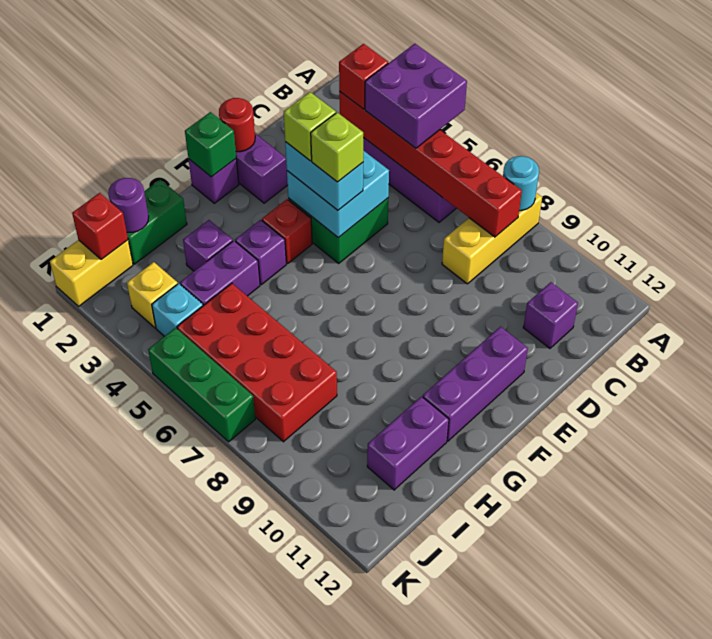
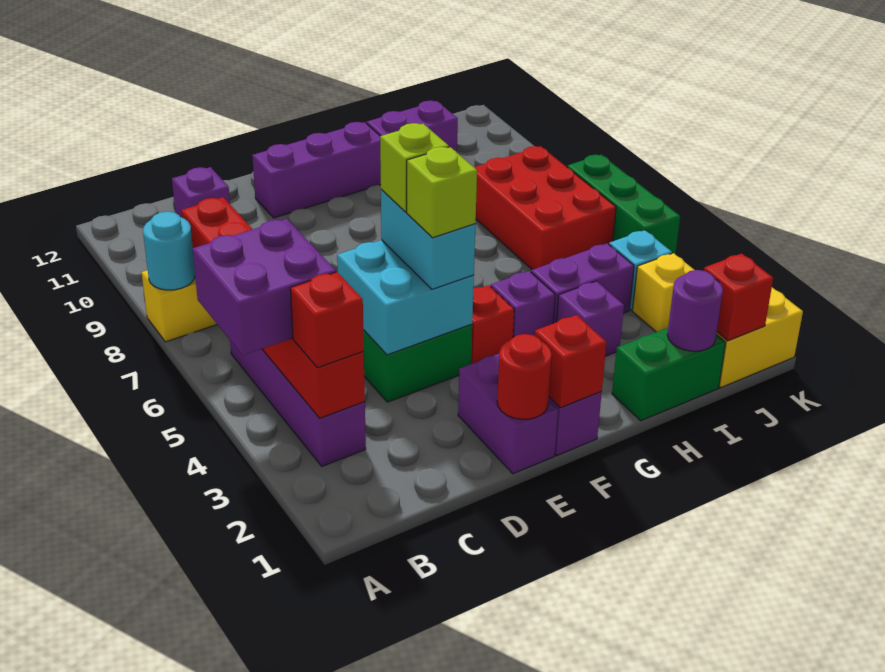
green 1x1 brick [185,112,236,177] -> red 1x1 brick [535,315,607,408]
red 2x4 brick [177,283,337,442] -> red 2x3 brick [474,146,616,270]

